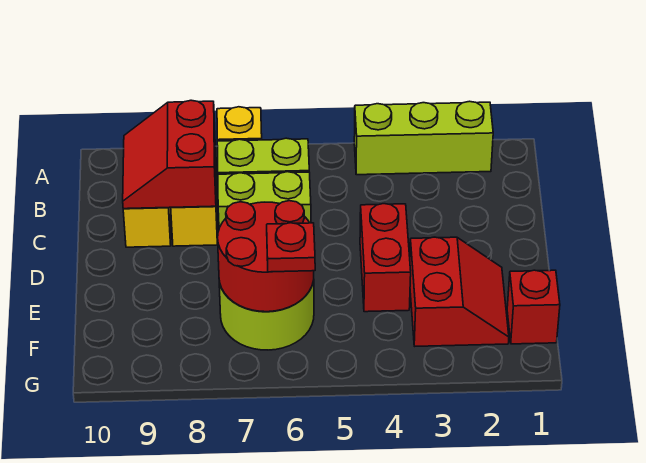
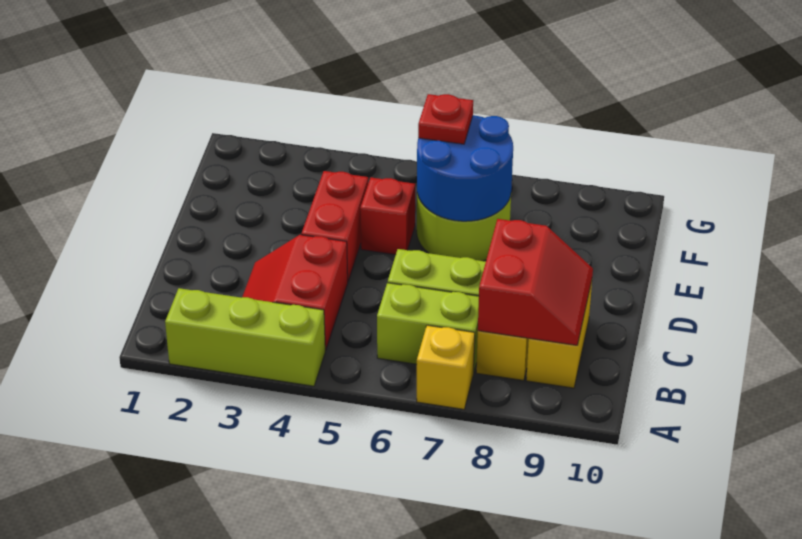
red 2x2 slope [410,237,509,346] -> red 2x2 slope moved to [242,235,348,350]
red 2x2 round brick [218,201,314,312] -> blue 2x2 round brick [417,115,513,221]
red 1x1 brick [507,270,560,344] -> red 1x1 brick moved to [360,178,415,255]

